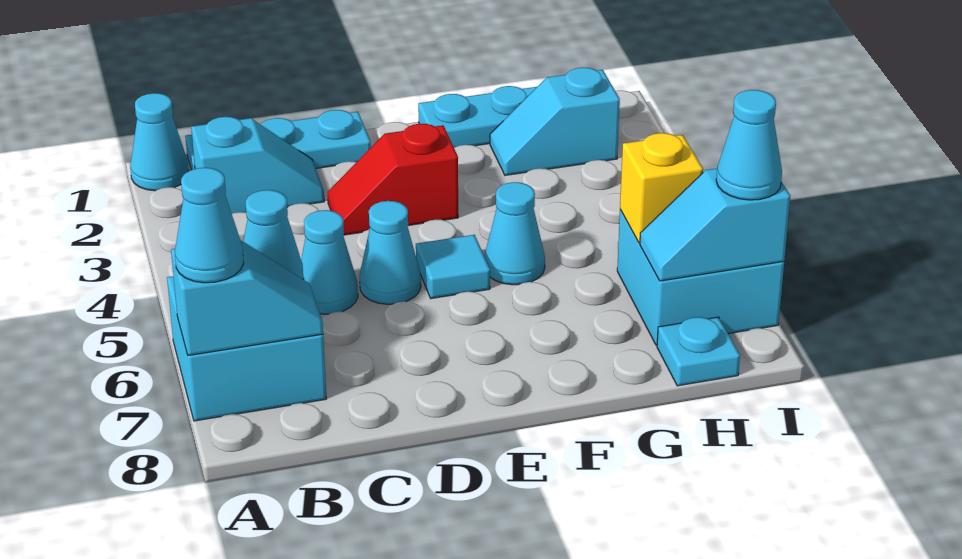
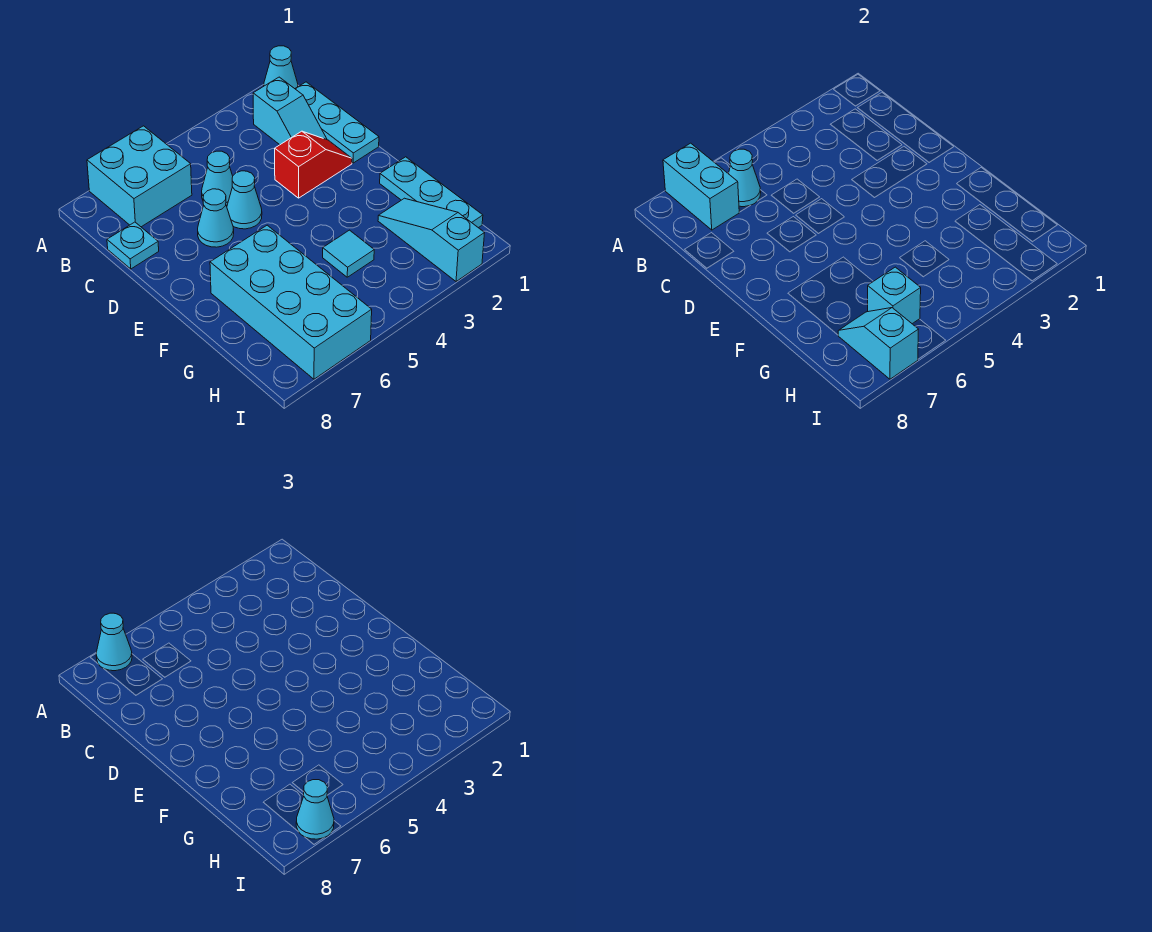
cyan 1x2 slope [171,241,323,356] -> cyan 1x2 brick [663,143,739,230]
red 1x2 slope [328,124,458,235] -> red 1x2 slope turned to [275,131,352,198]
cyan 1x1 tile [416,235,490,299] -> cyan 1x1 tile moved to [323,230,374,277]
cyan 1x1 cone [484,182,545,285] -> cyan 1x1 cone moved to [198,189,234,247]
cyan 1x2 slope [490,68,620,175] -> cyan 1x3 slope [378,198,484,282]
cyan 2x2 brick [617,210,784,345] -> cyan 2x4 brick [210,225,372,379]
yellow 1x1 brick [620,133,703,243] -> cyan 1x1 brick [868,267,921,324]
cyan 1x1 plate [657,317,740,386] -> cyan 1x1 plate moved to [107,222,159,269]

